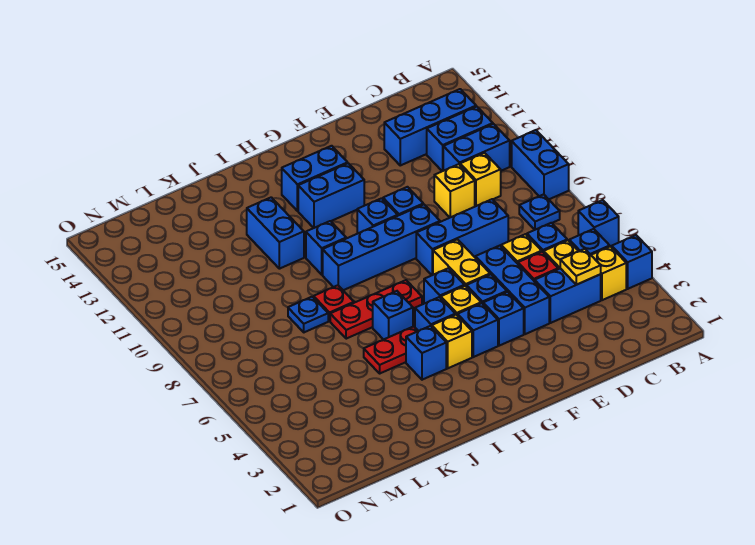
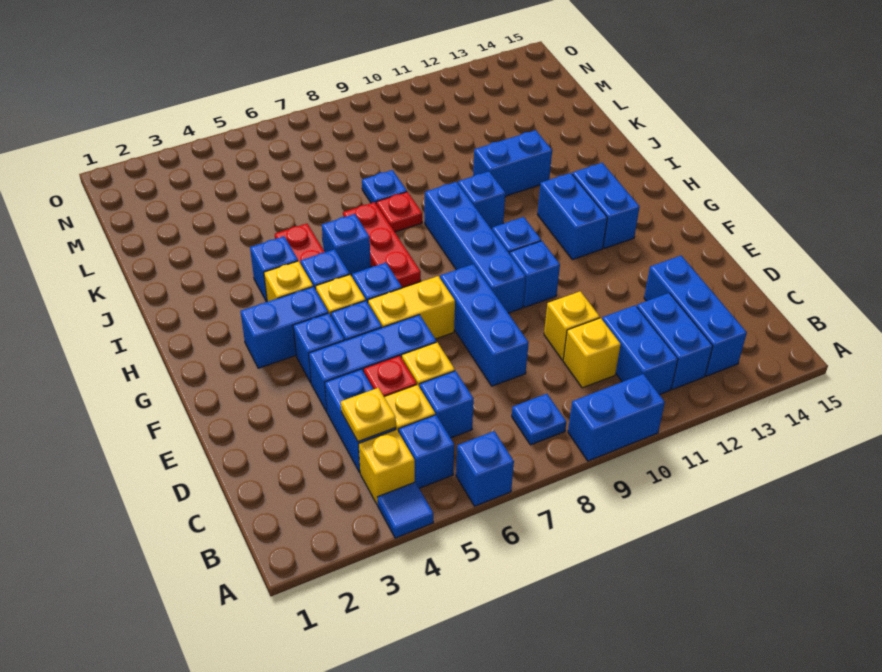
blue 1x1 brick [612,235,652,289] -> blue 1x1 tile [378,482,433,538]
blue 1x1 brick [457,303,498,357] -> blue 1x2 brick [240,287,328,368]

